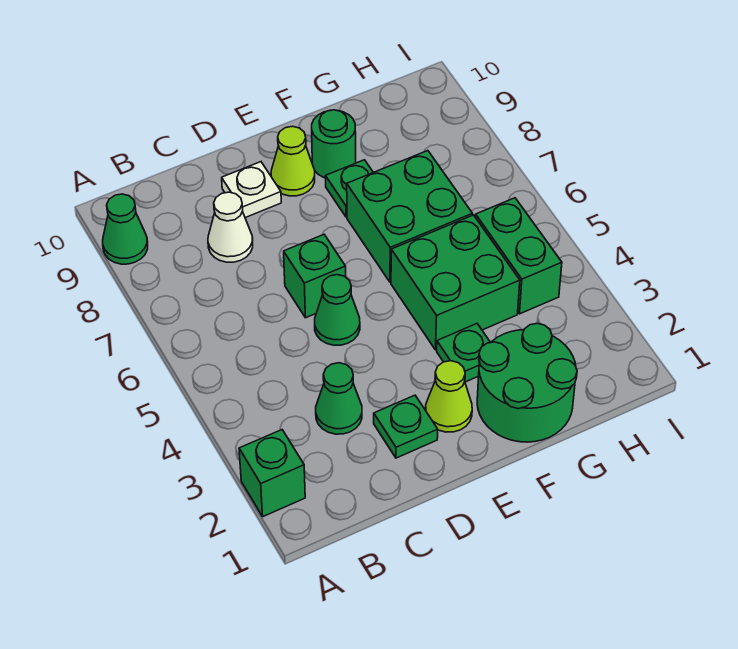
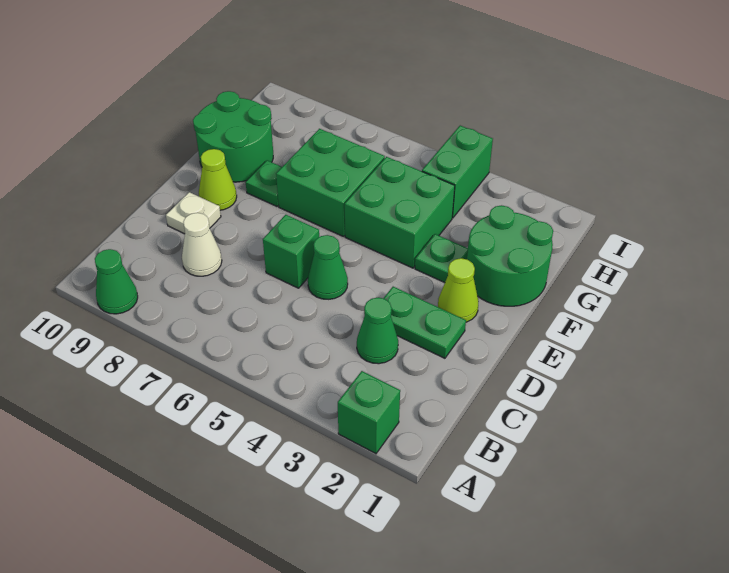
green 1x1 plate [374,395,438,458] -> green 1x2 plate [383,287,466,358]
green 1x1 round brick [312,110,356,178] -> green 2x2 round brick [193,91,273,182]
green 1x2 brick [476,198,562,314] -> green 1x2 brick turned to [422,126,493,218]

